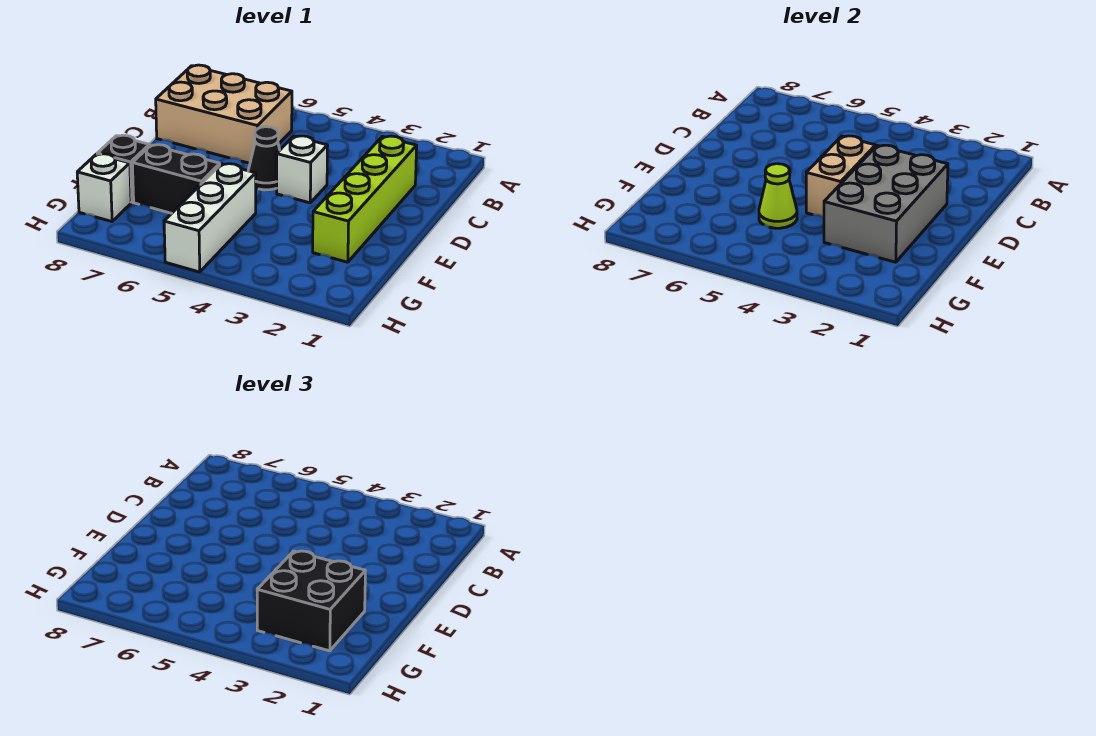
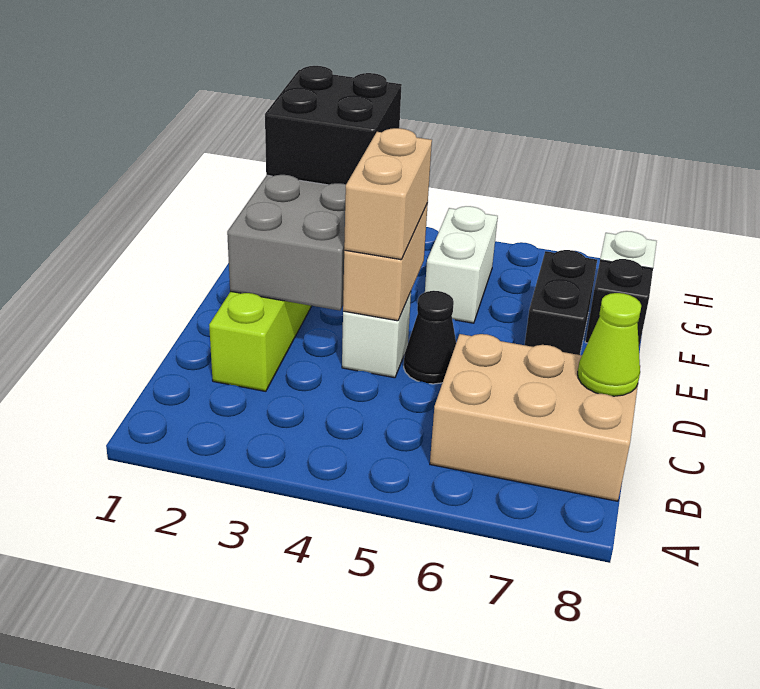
none -> tan 1x2 brick [344,128,432,260]
white 1x3 brick [164,164,256,272] -> white 1x2 brick [425,206,498,323]
lime 1x1 cone [759,164,797,228] -> lime 1x1 cone moved to [578,293,641,396]
black 1x2 brick [132,145,220,213] -> black 1x2 brick turned to [525,250,597,355]

